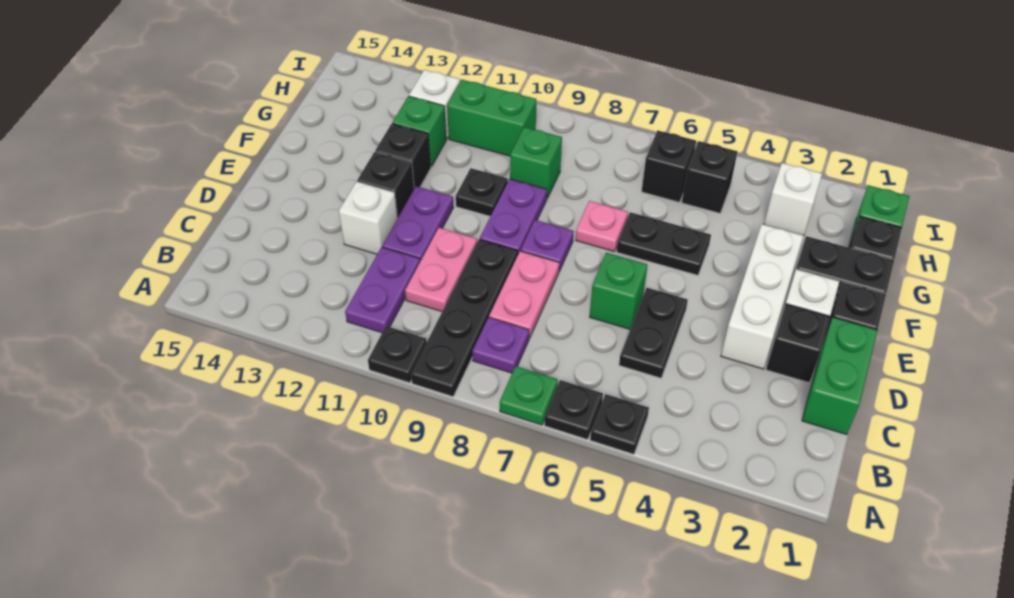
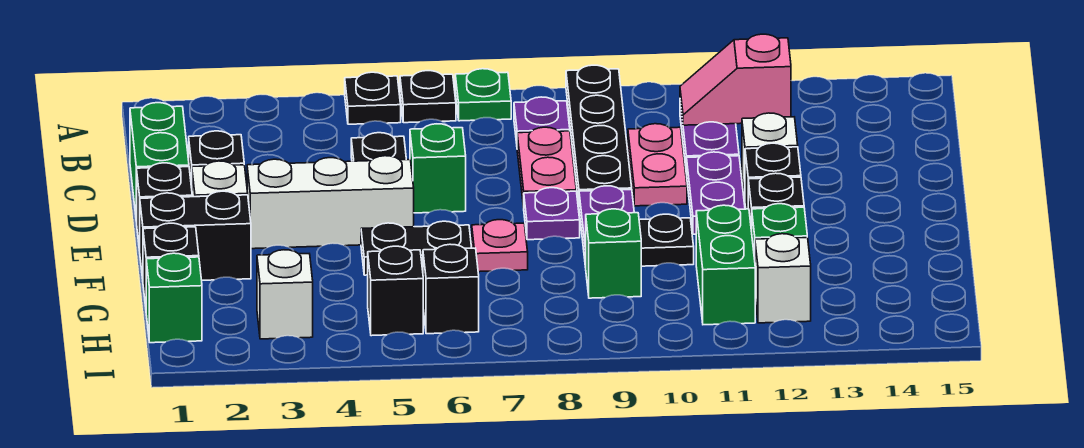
black 1x1 plate [368,326,427,383] -> none
none -> pink 1x2 slope [680,34,791,125]
white 1x3 brick [721,224,804,369] -> white 1x3 brick turned to [247,156,414,249]
green 1x2 brick [447,80,536,156] -> green 1x2 brick turned to [696,205,755,325]

